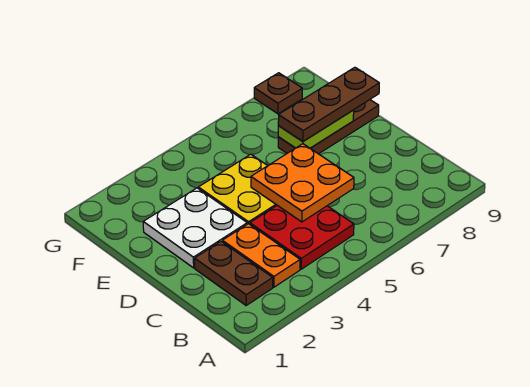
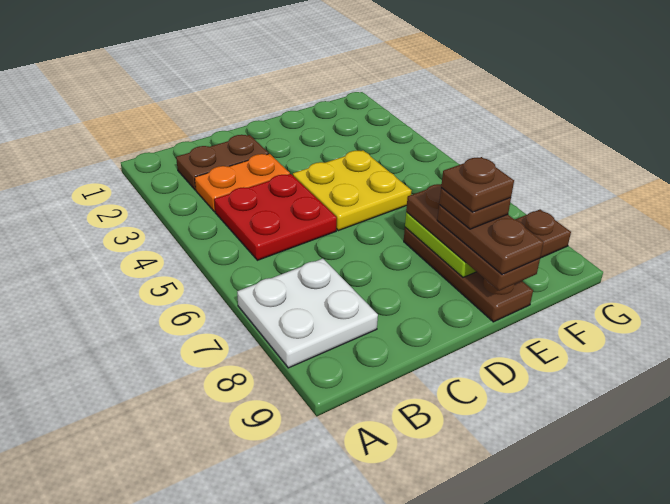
orange 2x2 plate [251,144,354,222] -> none
white 2x2 plate [143,188,247,268] -> white 2x2 plate moved to [237,259,378,368]
none -> brown 1x2 plate [437,205,544,274]
none -> brown 1x1 plate [439,188,511,229]
none -> brown 1x1 plate [441,157,514,212]

